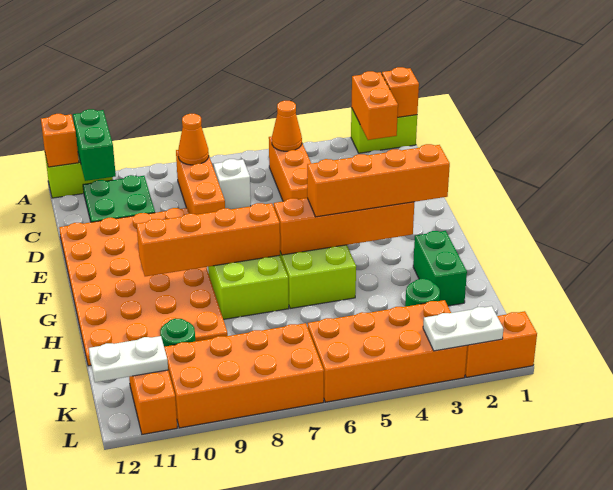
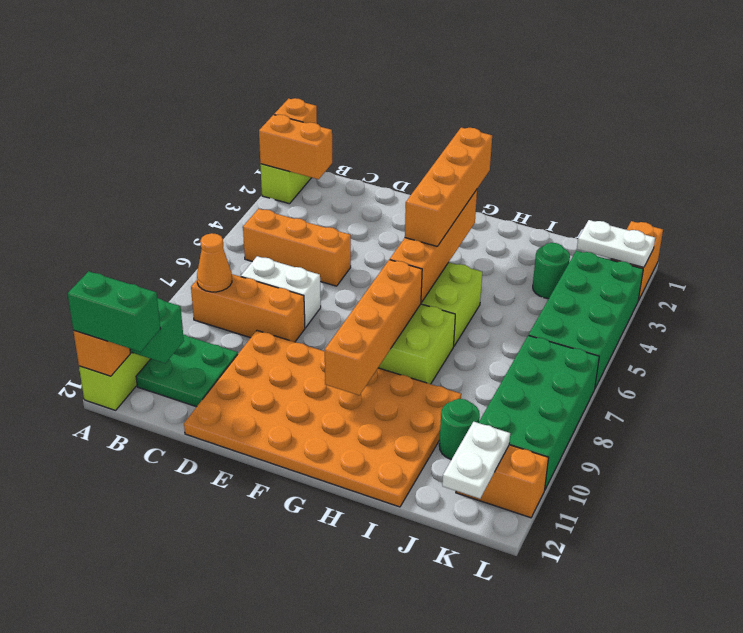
orange 1x1 cone [272,101,302,151] -> none
white 1x1 brick [213,159,251,209] -> white 1x2 brick [241,256,321,328]
green 1x2 brick [413,231,467,306] -> green 1x2 brick moved to [68,271,160,352]
orange 2x4 brick [308,300,467,402] -> green 2x4 brick [529,251,643,388]
orange 2x4 brick [164,323,324,428] -> green 2x4 brick [479,335,599,489]
white 1x2 plate [423,306,503,351] -> white 1x2 plate turned to [577,220,655,267]

